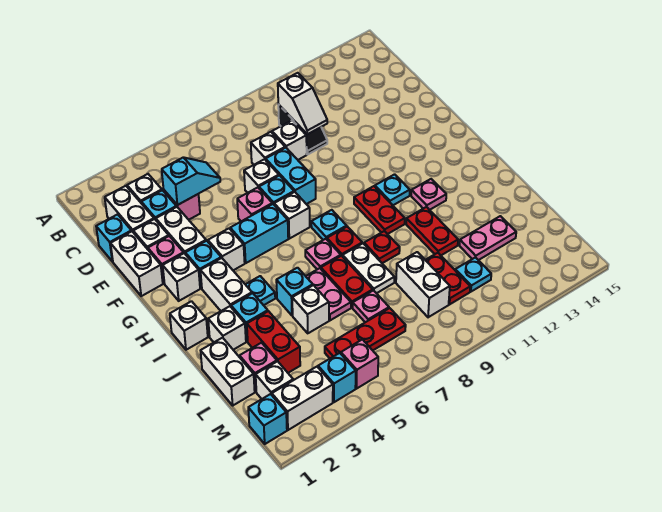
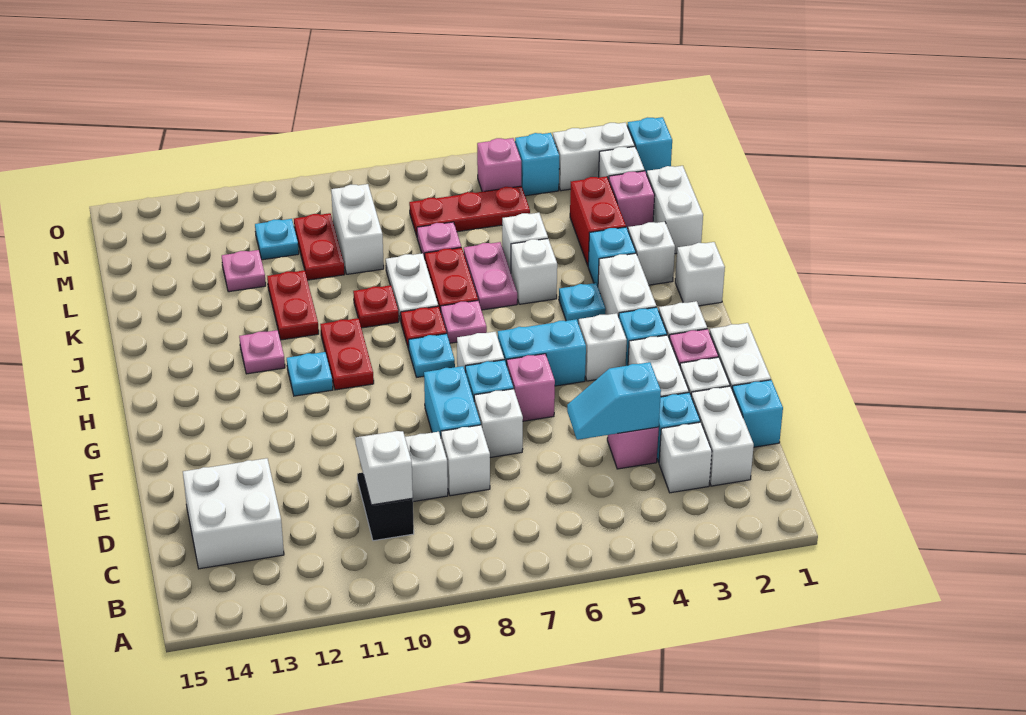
none -> white 2x2 brick [183,458,284,569]
cyan 1x1 brick [276,268,313,315] -> white 1x1 brick [511,239,557,304]
pink 1x2 plate [460,216,516,260] -> pink 1x1 plate [222,250,266,292]

